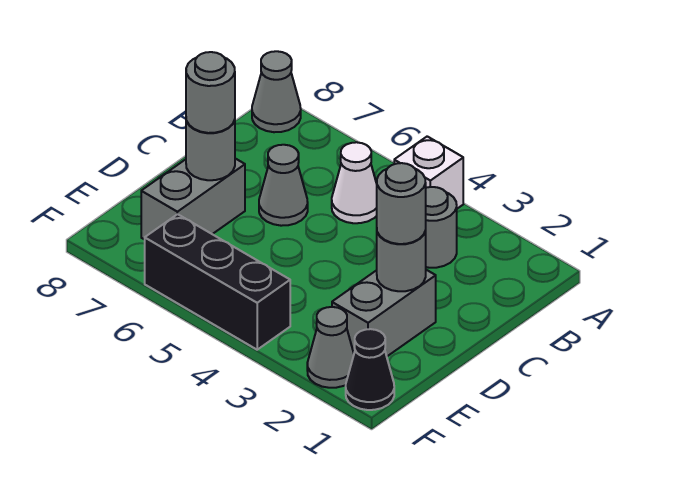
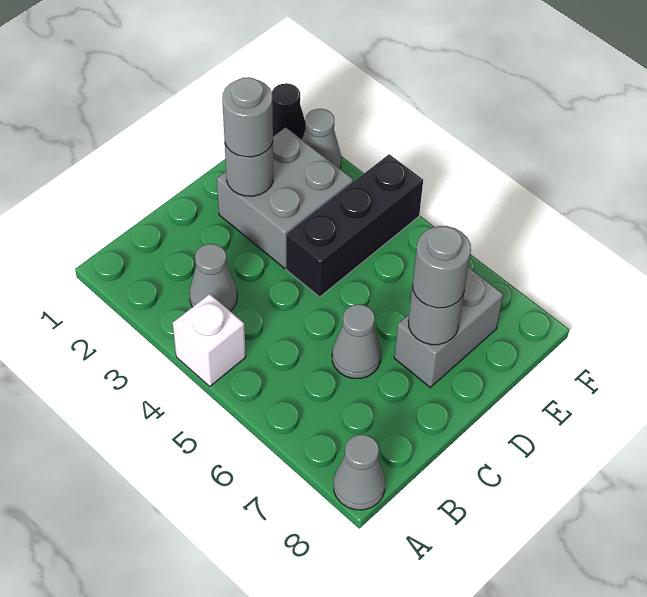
grey 1x1 round brick [425,187,457,268] -> grey 1x1 cone [189,244,237,311]
white 1x1 cone [332,142,377,223] -> none
grey 1x2 brick [332,270,436,356] -> grey 2x2 brick [217,127,353,268]
black 1x3 brick [145,214,290,350] -> black 1x3 brick turned to [286,154,423,297]

